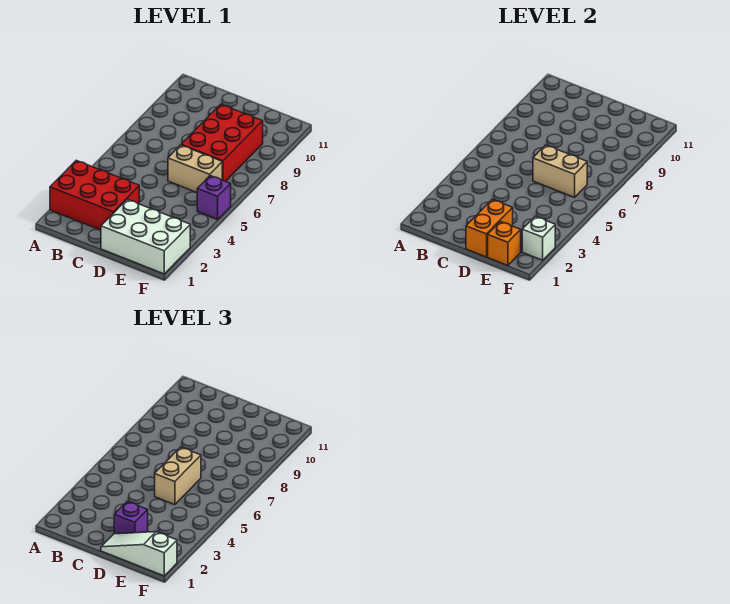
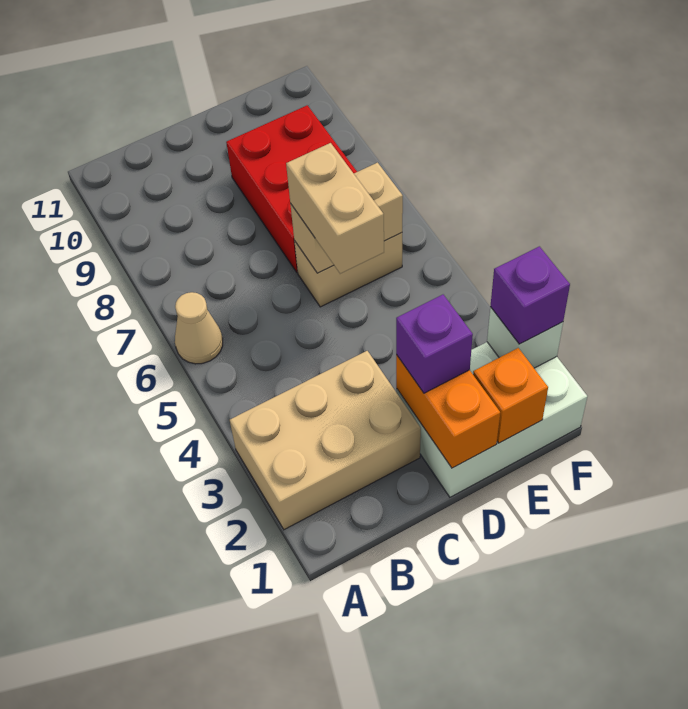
red 2x3 brick [50,160,139,230] -> tan 2x3 brick [230,351,421,530]
none -> tan 1x1 cone [175,292,223,364]
white 1x3 slope [101,532,177,576] -> none
purple 1x1 brick [197,176,231,219] -> purple 1x1 brick moved to [490,246,570,344]

